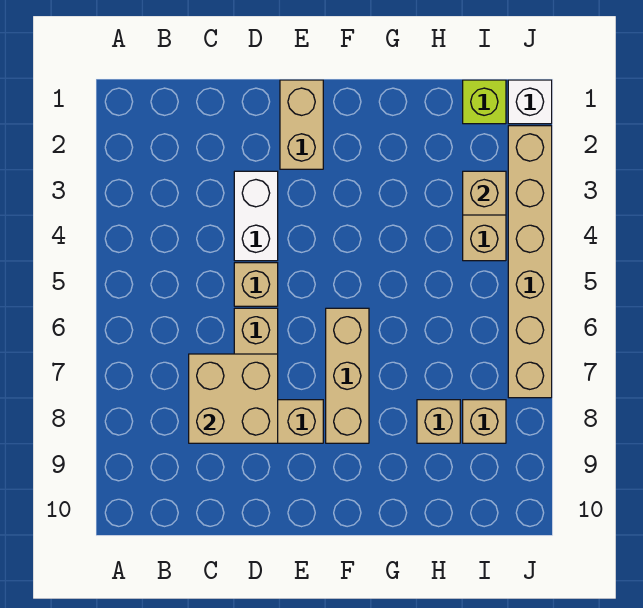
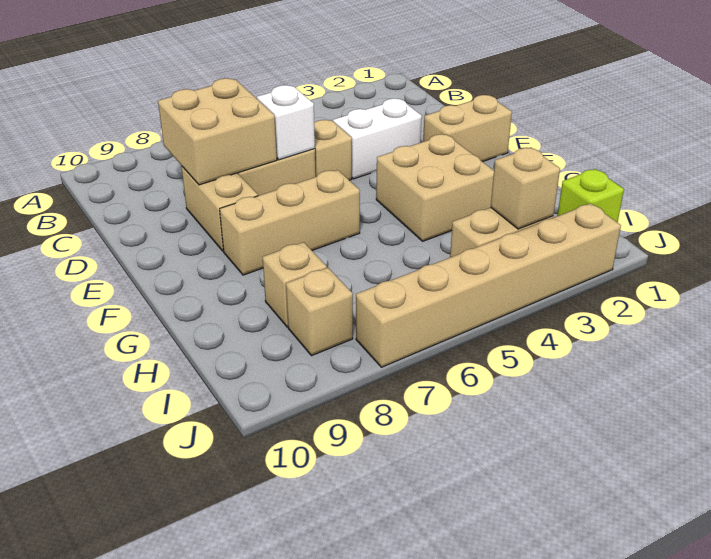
none -> tan 2x2 brick [376,134,494,241]
white 1x1 brick [508,80,552,124] -> white 1x1 brick moved to [257,85,315,160]

